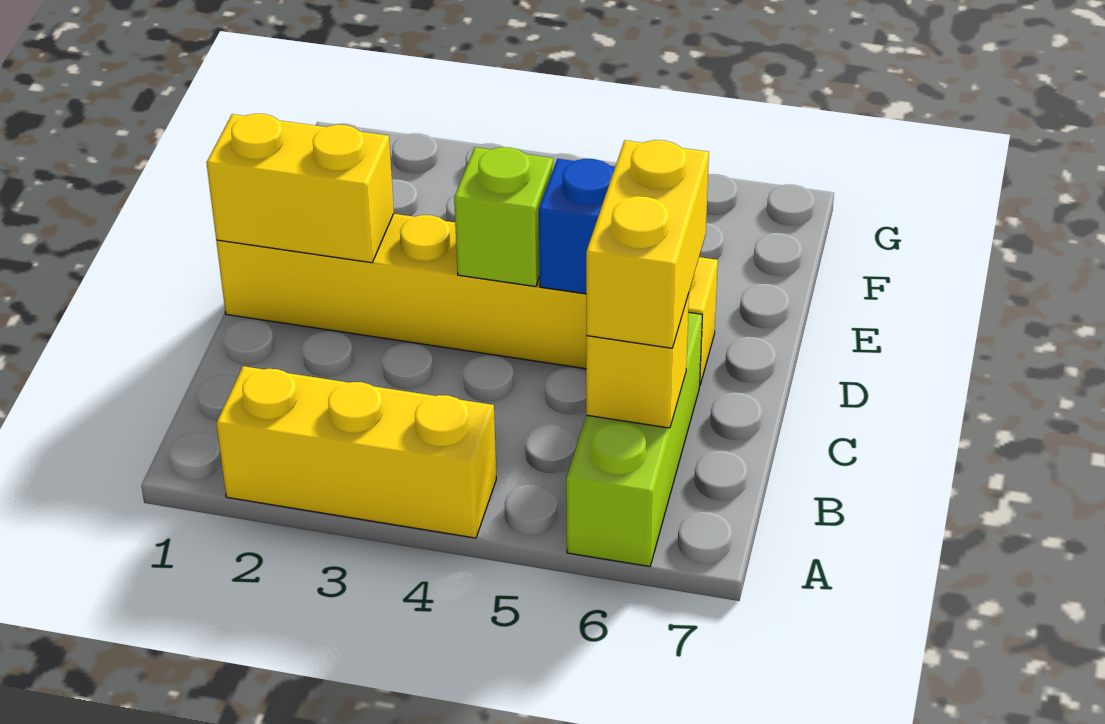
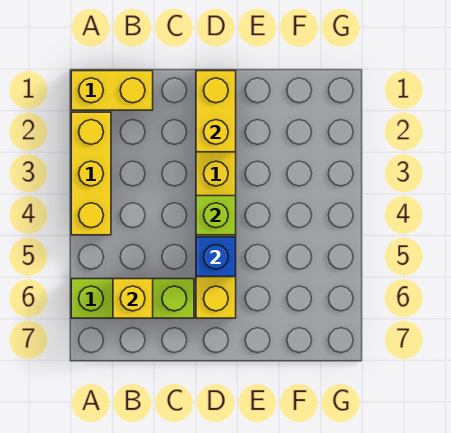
yellow 1x2 brick [586,140,709,348] -> yellow 1x2 brick moved to [71,71,153,110]

